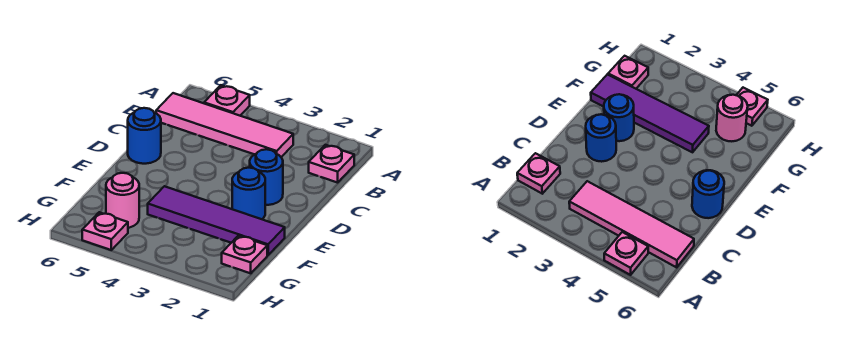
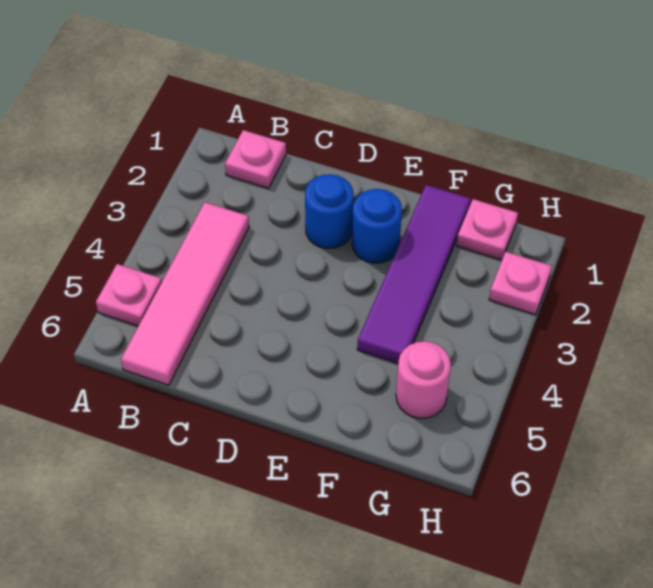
blue 1x1 round brick [128,108,161,164] -> none
pink 1x1 plate [82,212,128,250] -> pink 1x1 plate moved to [489,252,552,315]

